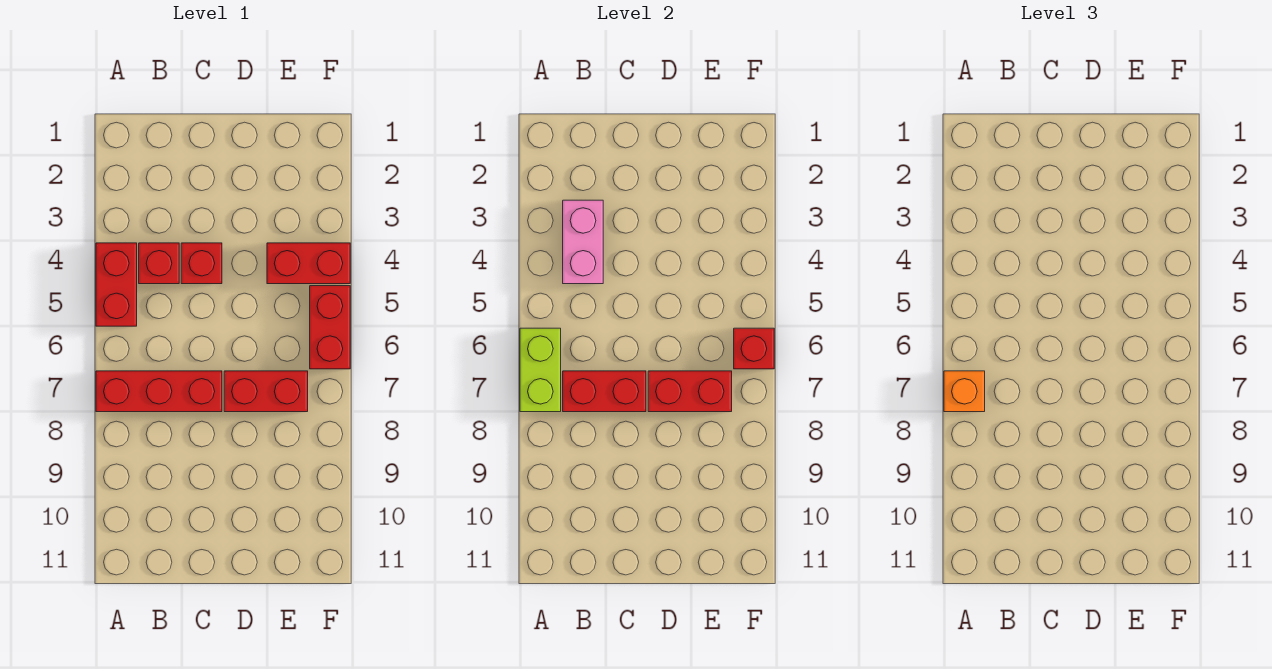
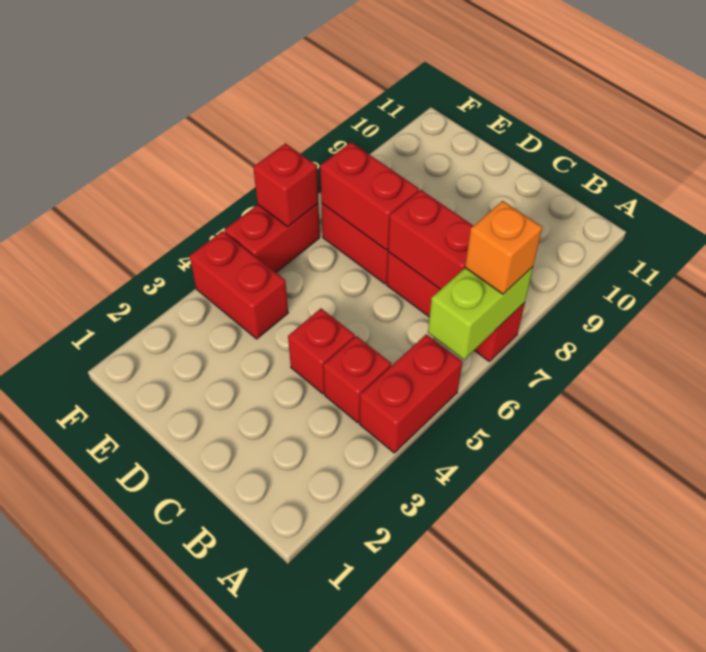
pink 1x2 brick [563,200,603,284] -> none

